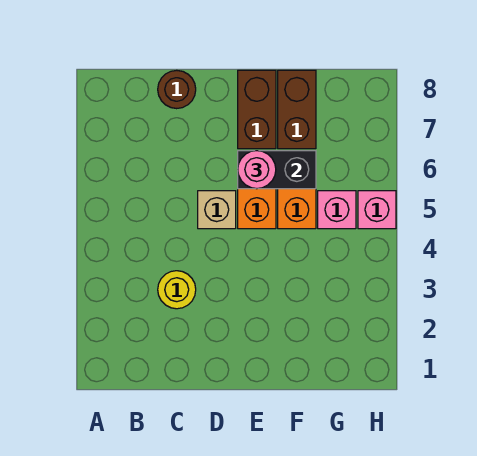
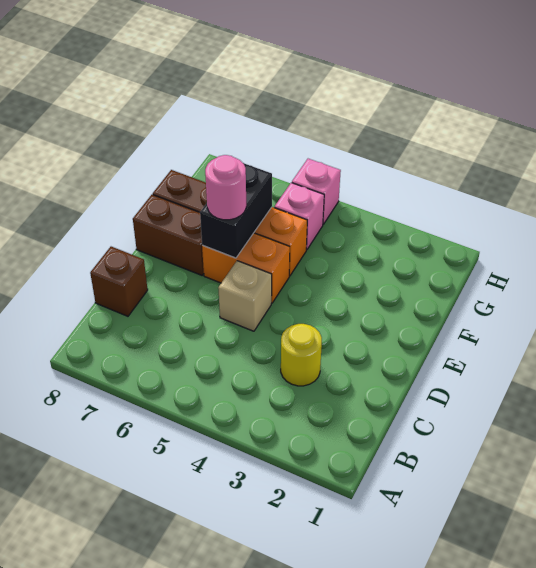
brown 1x1 round brick [158,70,196,109] -> brown 1x1 brick [90,247,148,316]

